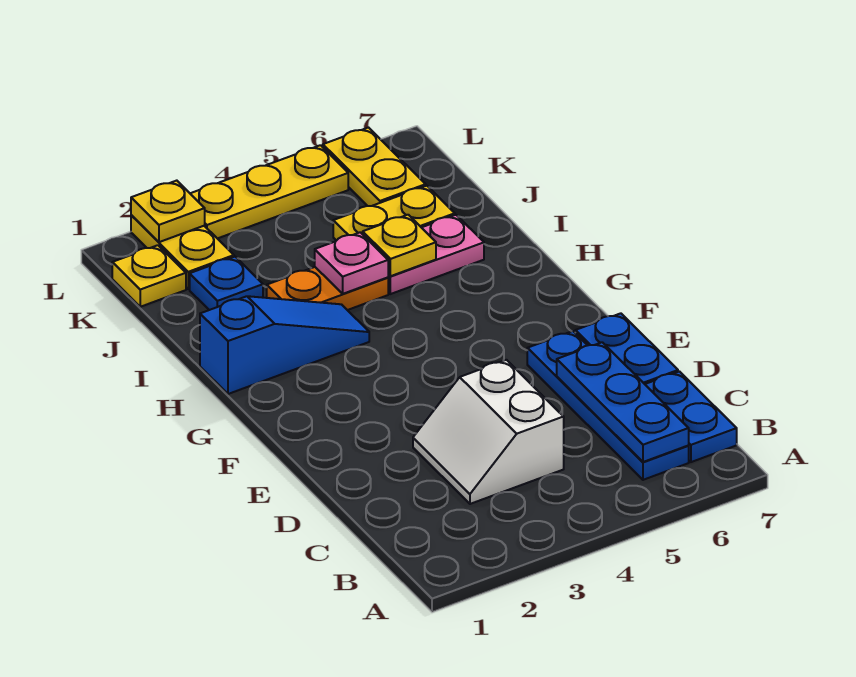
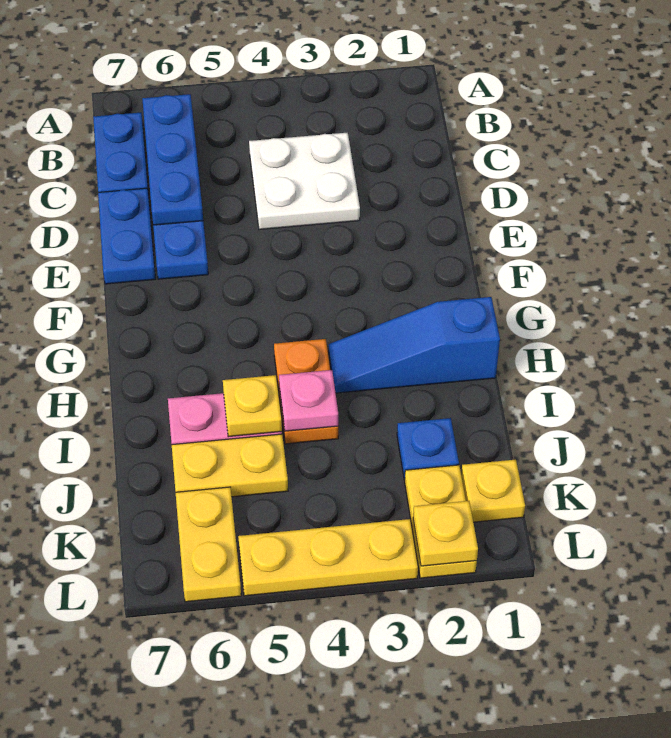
white 2x2 slope [413,360,564,504] -> white 2x2 plate [249,133,360,229]
orange 1x2 plate [267,267,388,310] -> orange 1x2 plate turned to [274,339,338,444]

